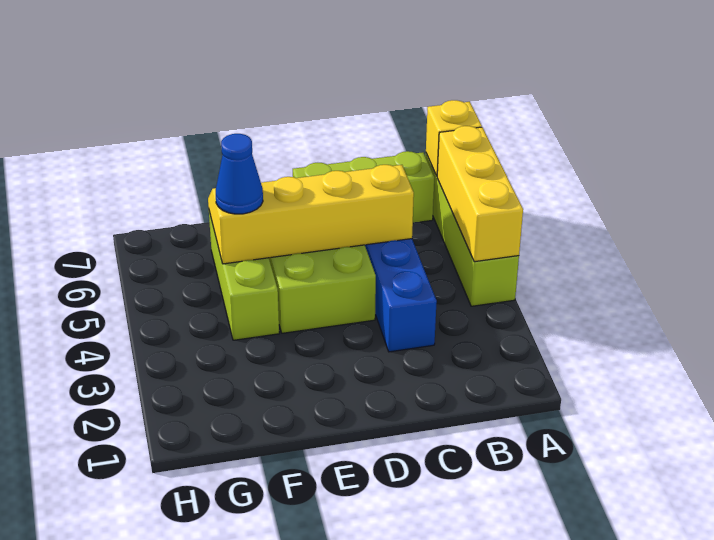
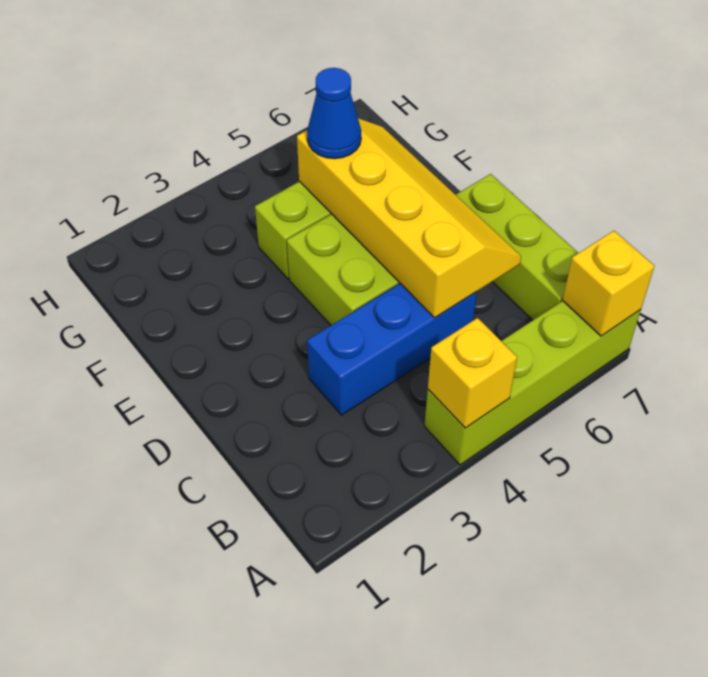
yellow 1x3 brick [437,126,523,262] -> yellow 1x1 brick [428,318,517,428]

